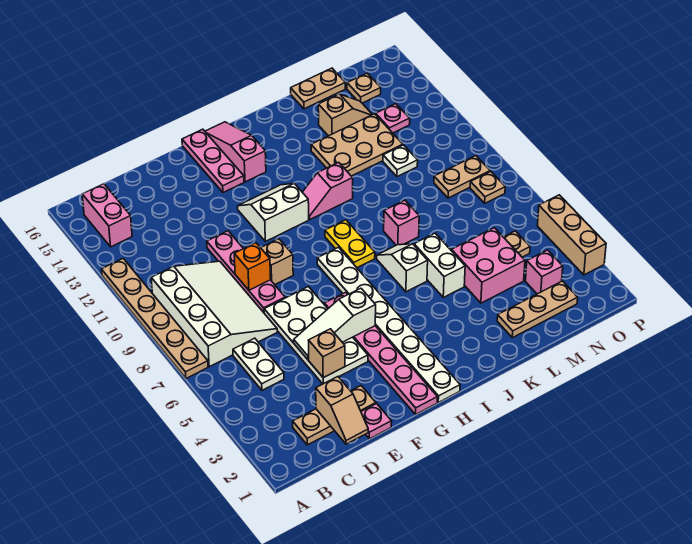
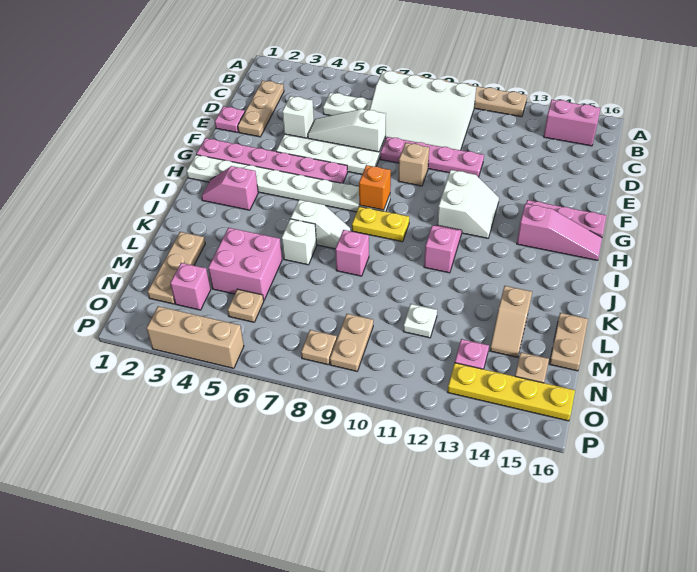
tan 1x2 slope [316,377,368,444] -> none
tan 1x1 brick [308,329,345,378] -> white 1x1 brick [282,96,314,138]
white 1x3 slope [294,288,376,360] -> white 1x3 slope turned to [308,109,386,152]
orange 1x1 brick [234,243,271,290] -> orange 1x1 brick moved to [359,165,391,210]
none -> pink 1x2 slope [201,166,258,210]
white 1x2 brick [414,233,465,297] -> white 1x1 brick [282,219,317,265]
tan 2x3 plate [311,114,403,176] -> none
none -> yellow 1x4 plate [448,363,575,421]

